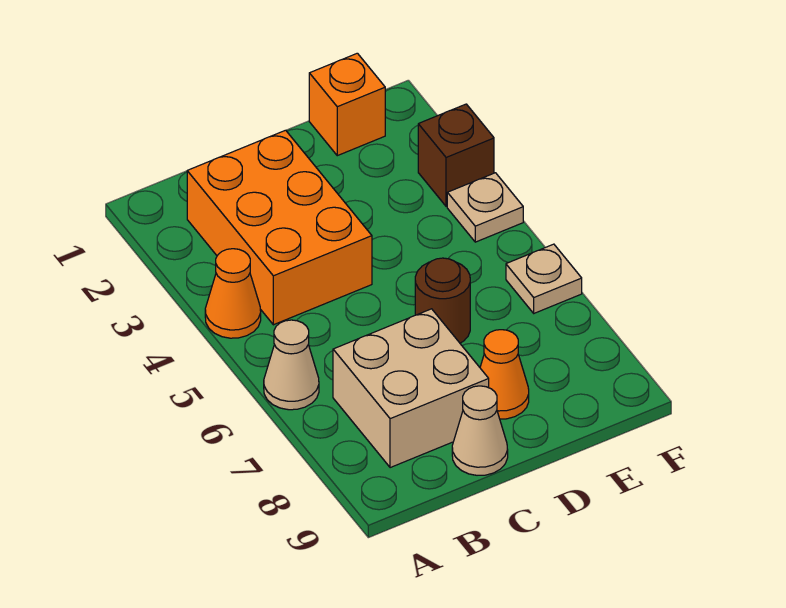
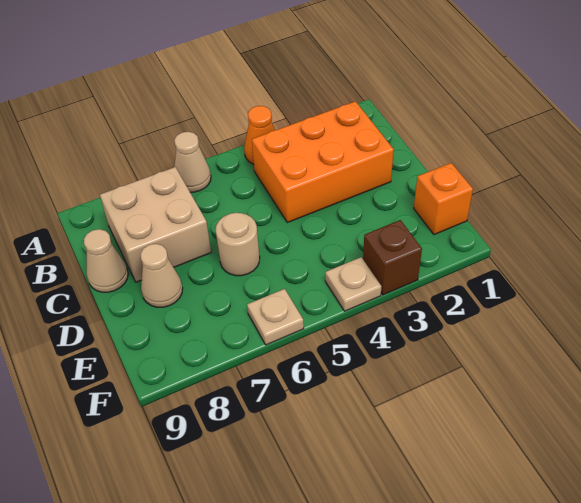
brown 1x1 round brick [415,258,470,343] -> tan 1x1 round brick [216,213,260,276]
orange 1x1 cone [480,330,529,419] -> tan 1x1 cone [140,244,183,307]

